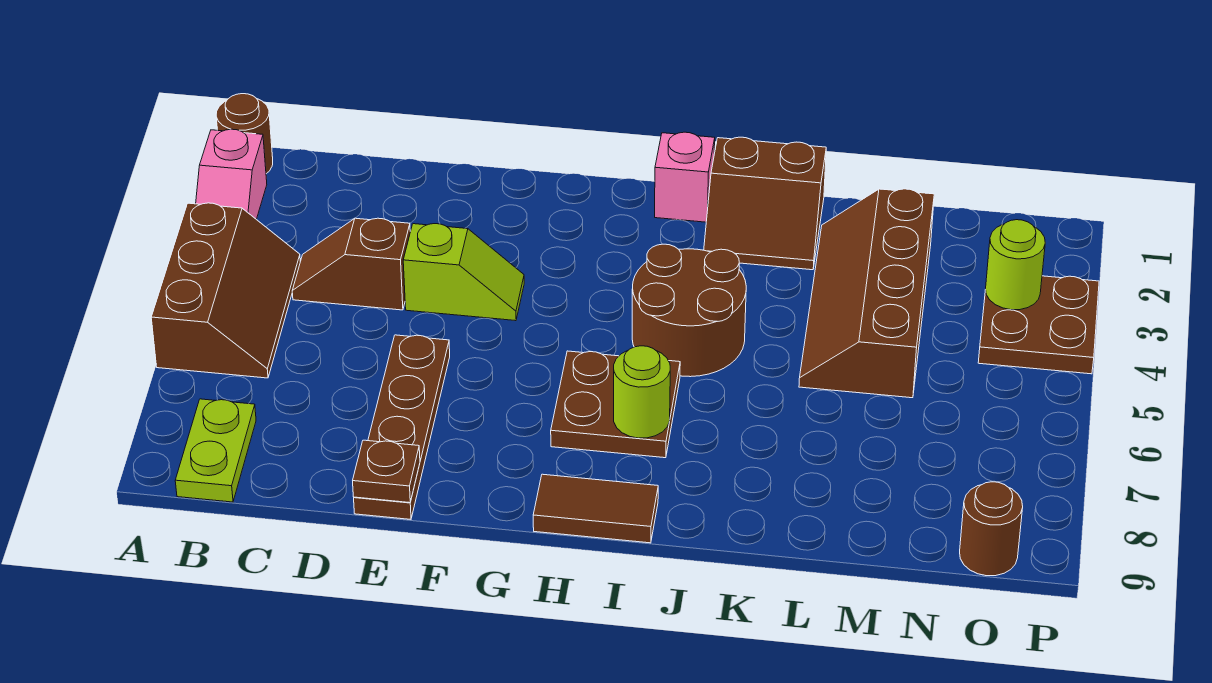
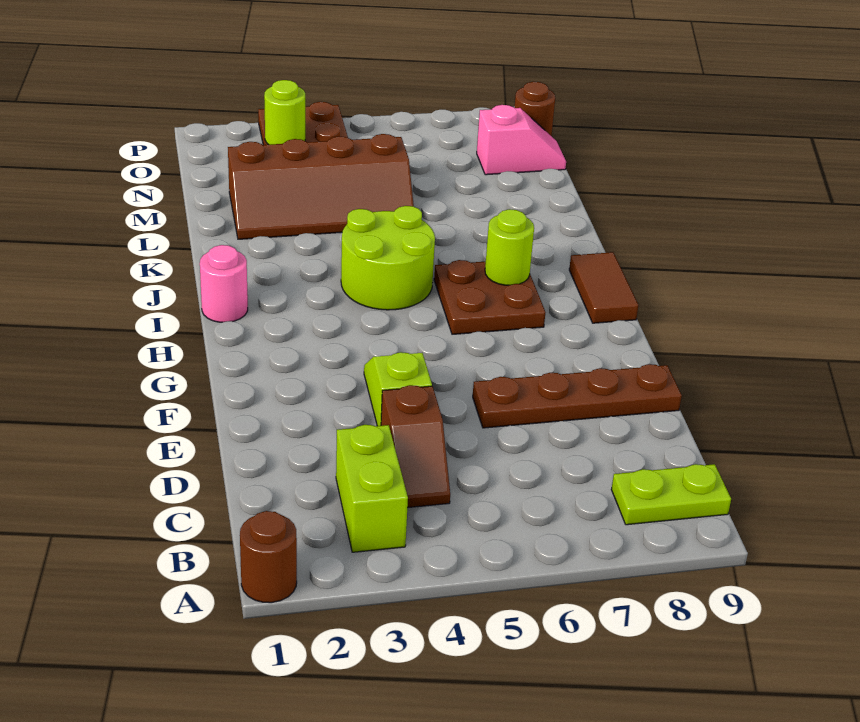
pink 1x2 slope [196,129,267,219] -> pink 1x2 slope moved to [477,105,566,175]
brown 2x3 slope [151,203,300,378] -> none
none -> lime 1x2 brick [336,425,408,552]
brown 1x1 plate [353,440,420,503] -> none
pink 1x1 brick [655,132,715,222] -> pink 1x1 round brick [200,245,248,322]
brown 2x2 round brick [632,244,746,377] -> lime 2x2 round brick [341,206,435,310]
brown 2x2 slope [704,137,826,270] -> none

